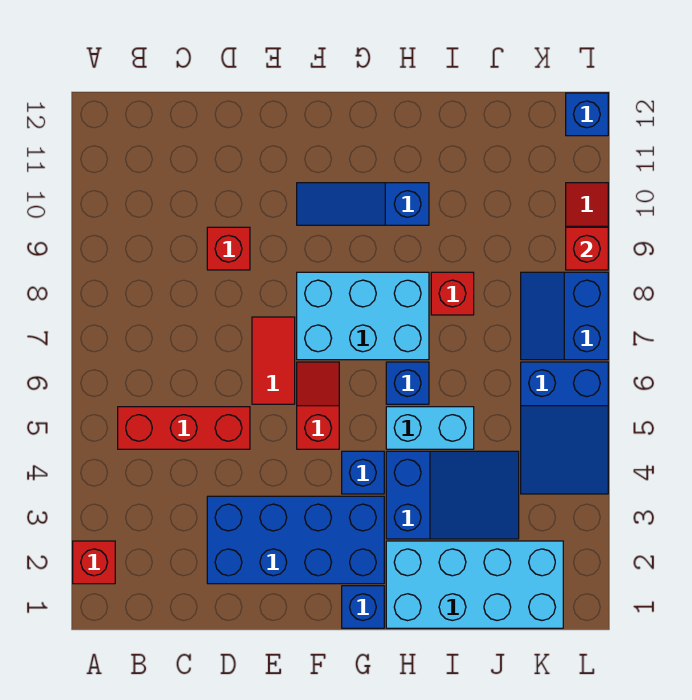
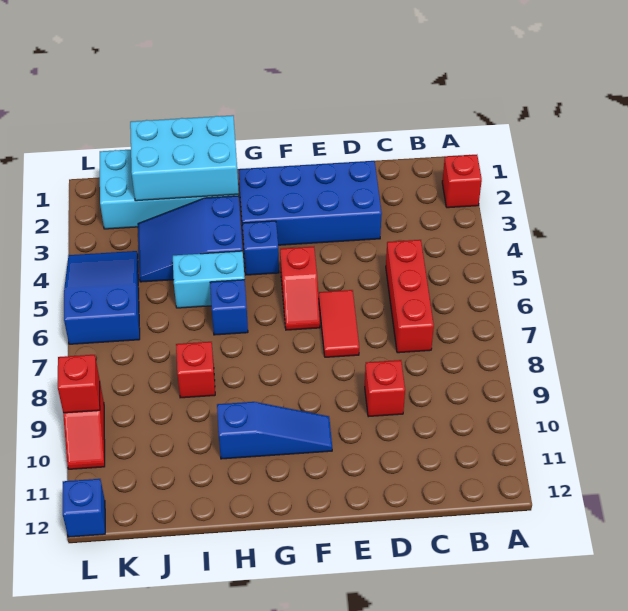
red 1x3 brick [118,407,250,449] -> red 1x3 brick turned to [386,240,434,353]
cyan 2x3 brick [297,272,429,360] -> cyan 2x3 brick moved to [130,115,239,201]
blue 1x1 brick [342,586,384,628] -> none
blue 2x2 slope [521,272,608,360] -> none

